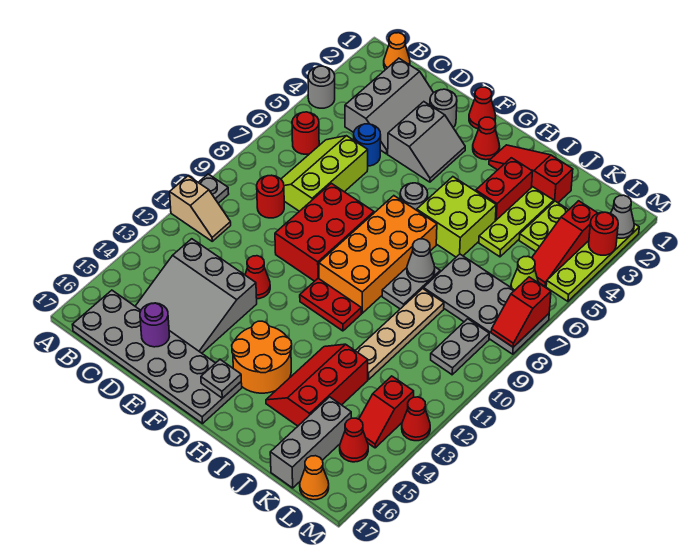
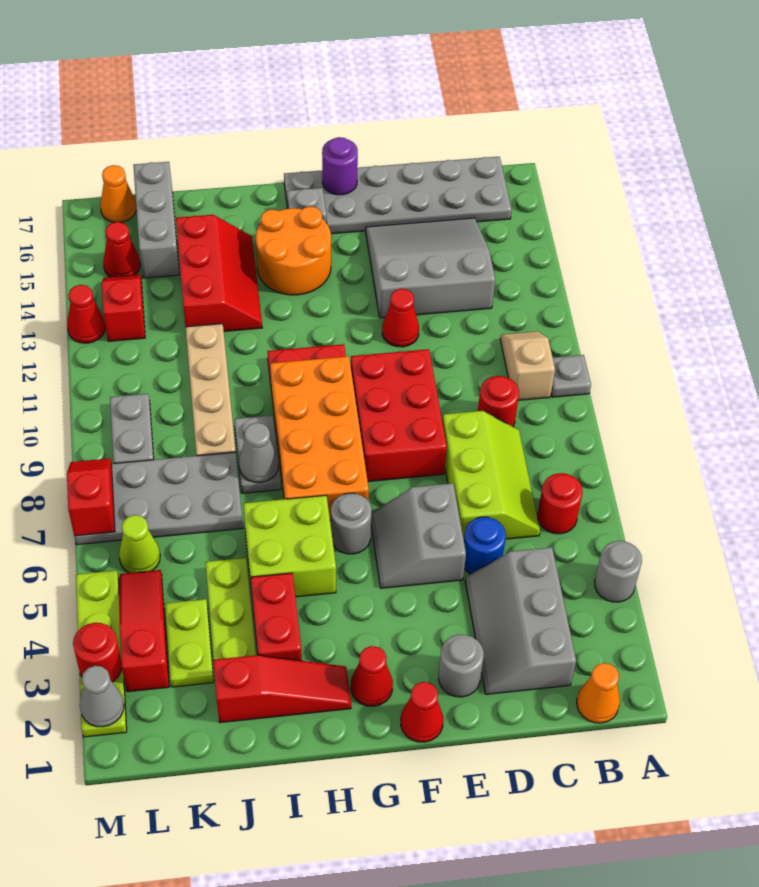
tan 1x2 slope [170,176,231,241] -> tan 1x2 slope turned to [500,331,555,400]
purple 1x1 round brick [140,303,169,347] -> purple 1x1 round brick moved to [322,137,358,195]
grey 2x2 slope [388,102,465,182] -> grey 2x2 slope moved to [371,483,466,588]

